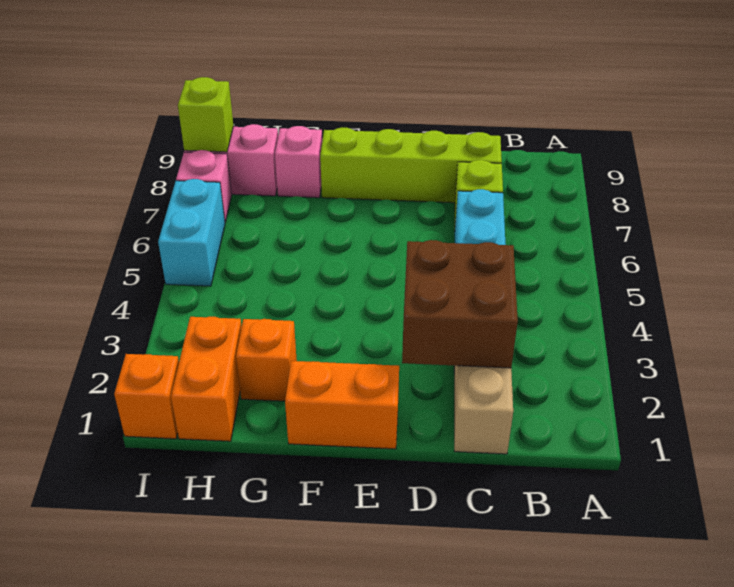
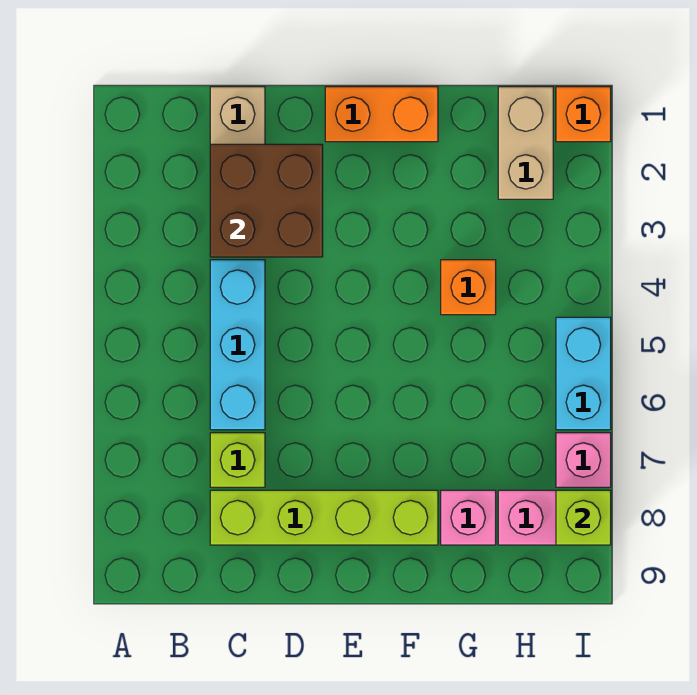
orange 1x1 brick [236,319,297,401] -> orange 1x1 brick moved to [441,260,496,315]
orange 1x2 brick [171,317,242,441] -> tan 1x2 brick [498,87,553,199]

